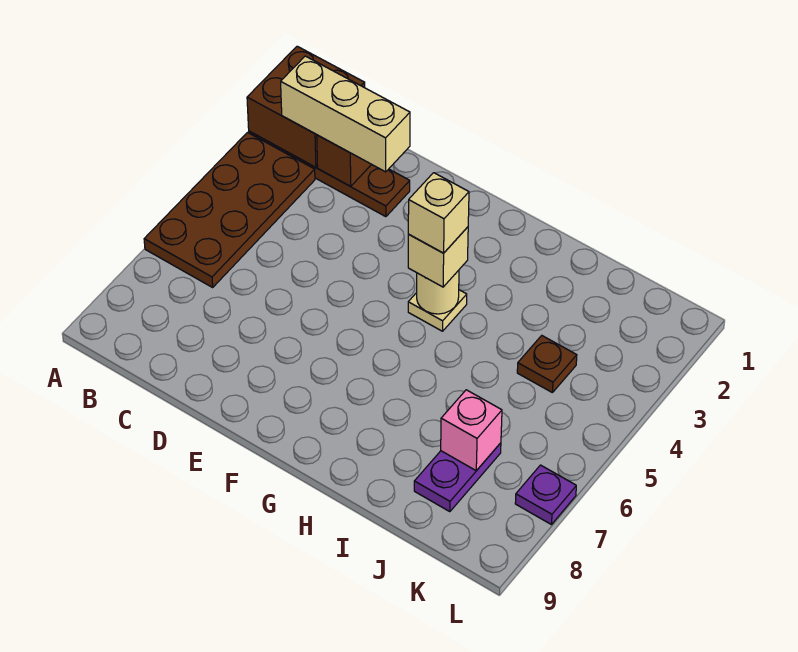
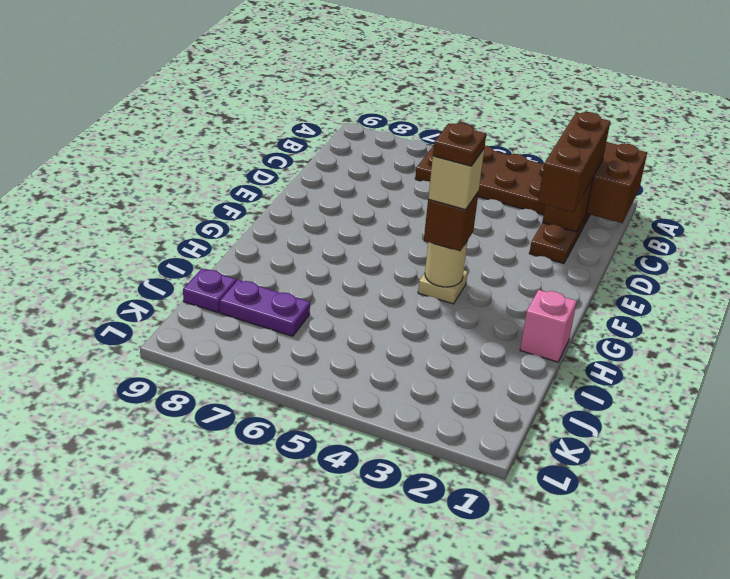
tan 1x3 brick [281,56,410,172] -> brown 1x3 brick [538,112,610,212]
tan 1x1 brick [408,227,468,287] -> brown 1x1 brick [424,192,479,251]
brown 1x1 plate [517,336,577,393] -> brown 1x1 plate moved to [433,123,486,166]
pink 1x1 brick [441,390,502,471] -> pink 1x1 brick moved to [520,290,577,362]
purple 1x1 plate [515,465,576,525] -> purple 1x1 plate moved to [183,269,236,312]

